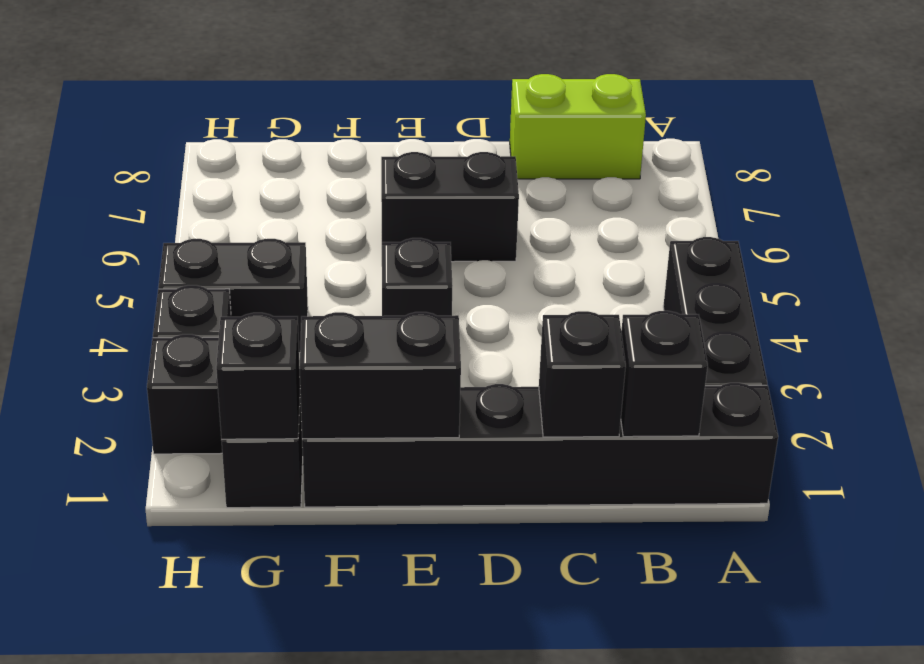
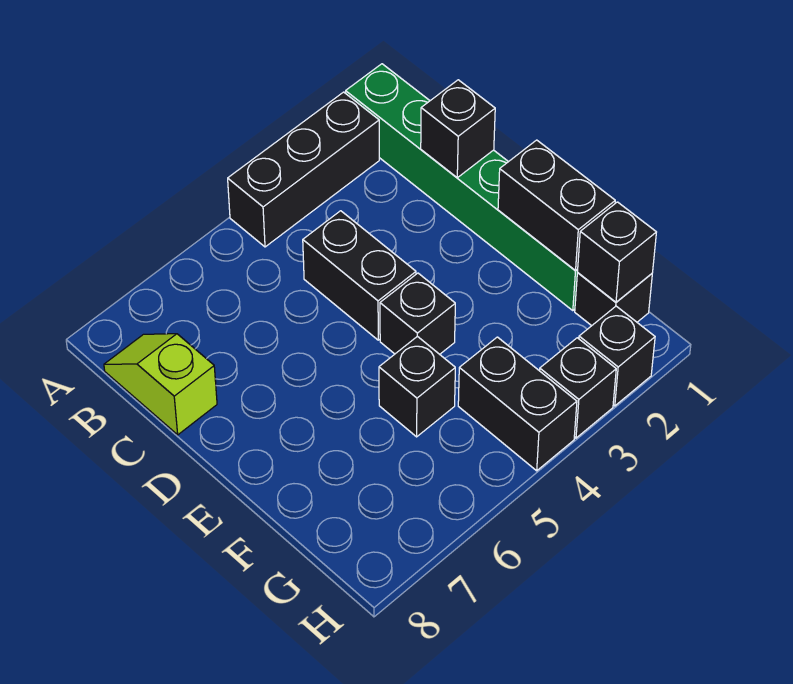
black 1x6 brick [302,383,778,507] -> green 1x6 brick [346,64,578,311]
black 1x1 brick [621,311,708,437] -> black 1x1 brick moved to [379,336,455,437]
lime 1x2 brick [510,74,646,179] -> lime 1x2 slope [104,334,217,435]
black 1x2 brick [381,152,519,262] -> black 1x2 brick moved to [303,211,416,340]

